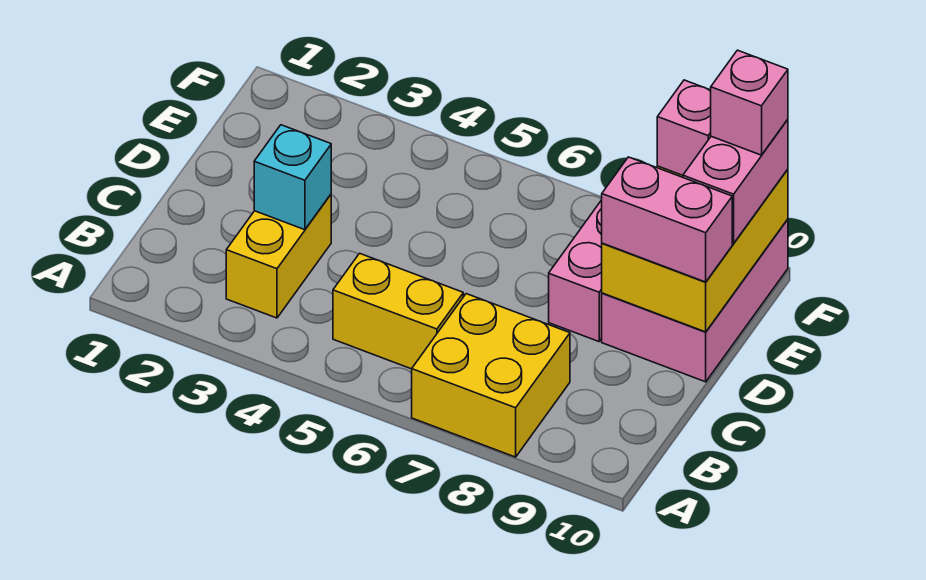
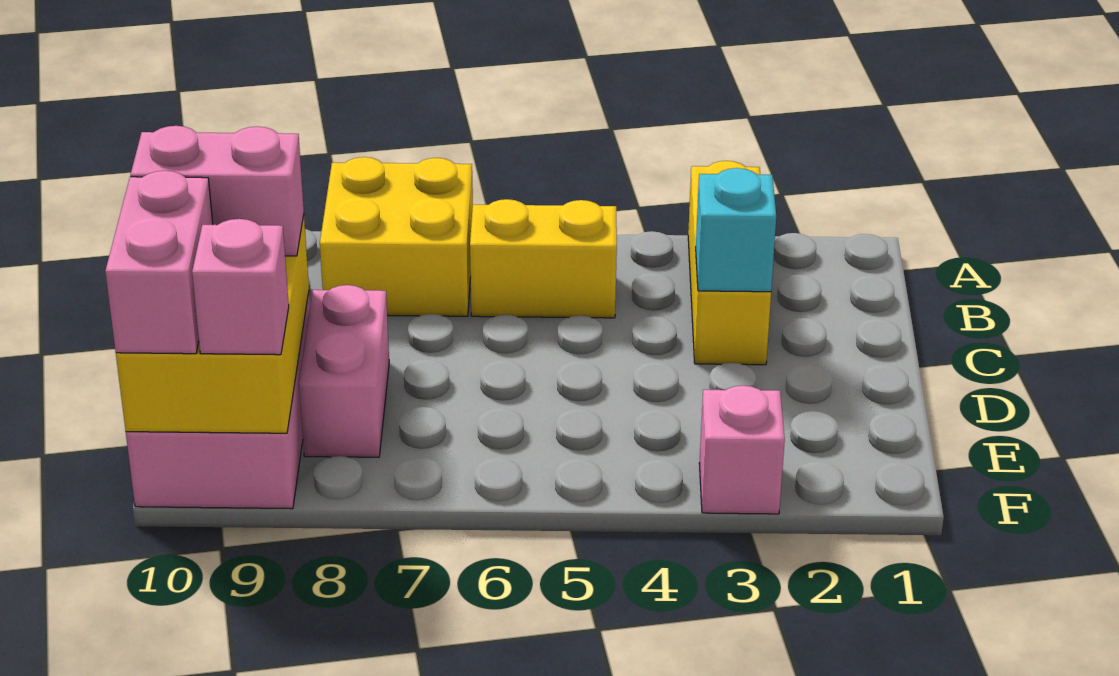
yellow 1x2 brick [226,194,331,318] -> yellow 1x3 brick [688,161,771,365]
pink 1x1 brick [711,50,788,155] -> pink 1x1 brick moved to [699,385,785,514]

